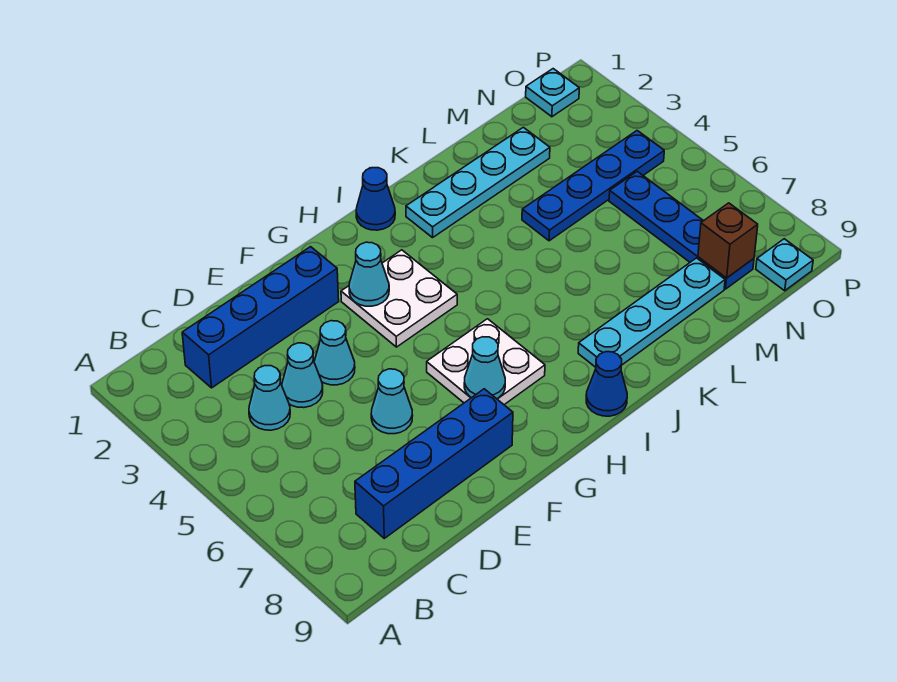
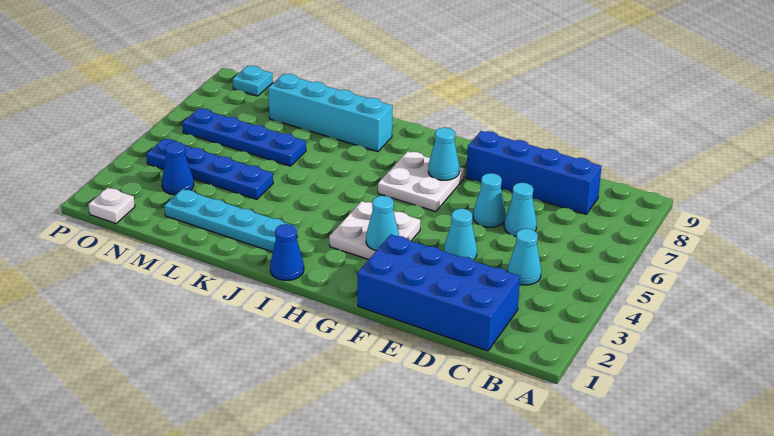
blue 1x4 brick [182,247,339,388] -> blue 2x4 brick [358,235,520,351]
cyan 1x1 cone [282,343,323,408] -> cyan 1x1 cone moved to [504,183,537,236]
blue 1x1 cone [586,352,627,416] -> blue 1x1 cone moved to [162,142,194,195]
cyan 1x4 plate [578,258,725,367] -> cyan 1x4 brick [268,74,393,152]
blue 1x4 plate [609,171,754,289] -> blue 1x4 plate turned to [182,108,306,166]
brown 1x1 brick [698,203,758,278] -> none
cyan 1x1 plate [526,69,579,117] -> white 1x1 plate [88,188,135,223]

